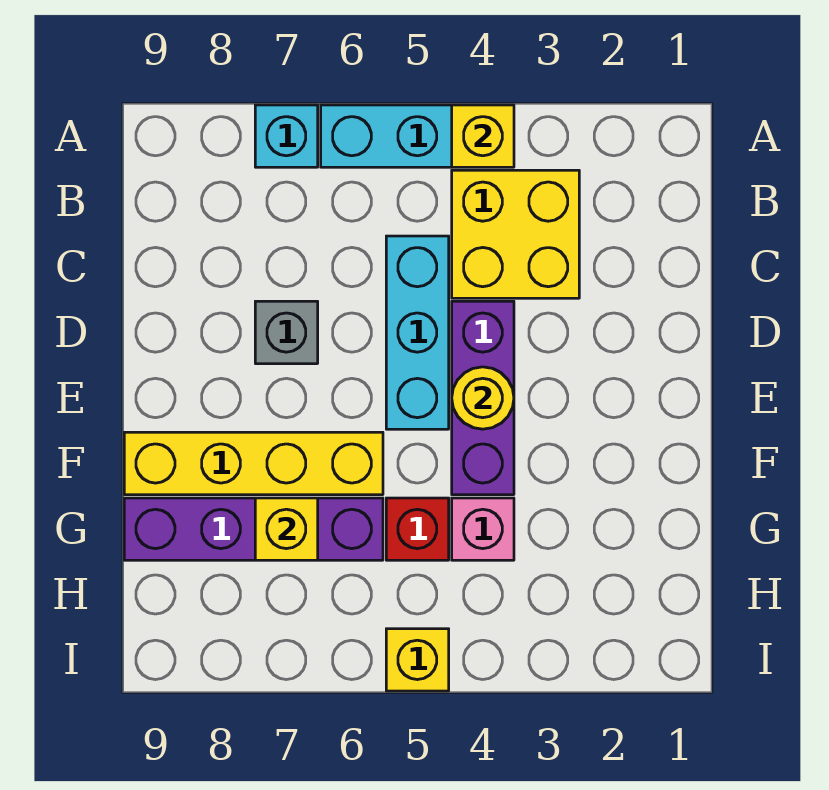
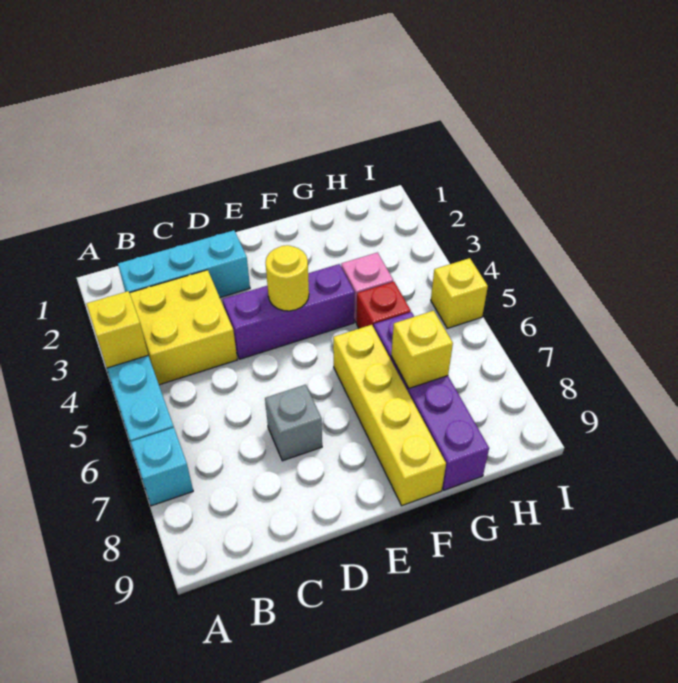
cyan 1x3 brick [386,236,449,429] -> cyan 1x3 brick moved to [118,230,250,297]

